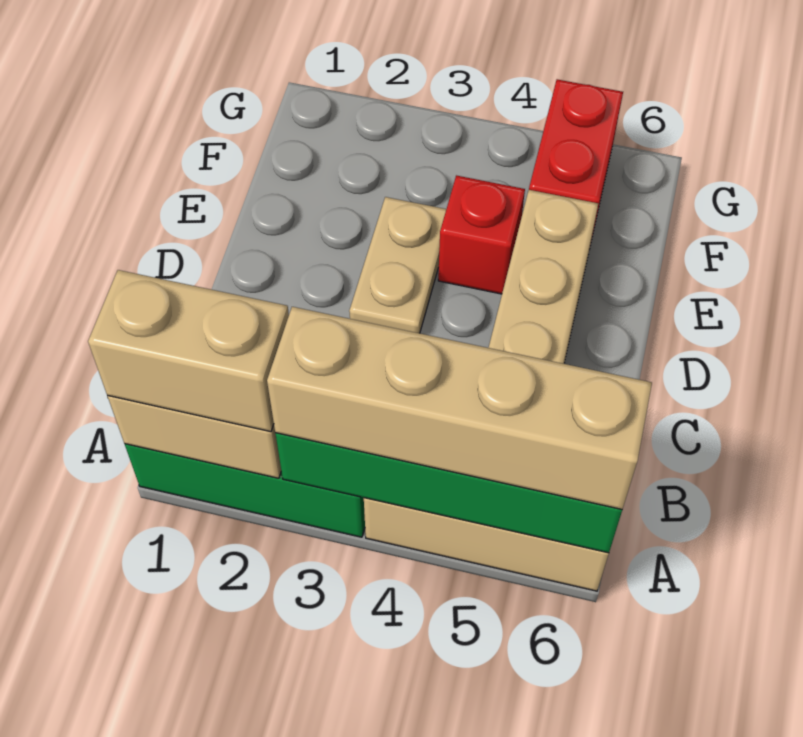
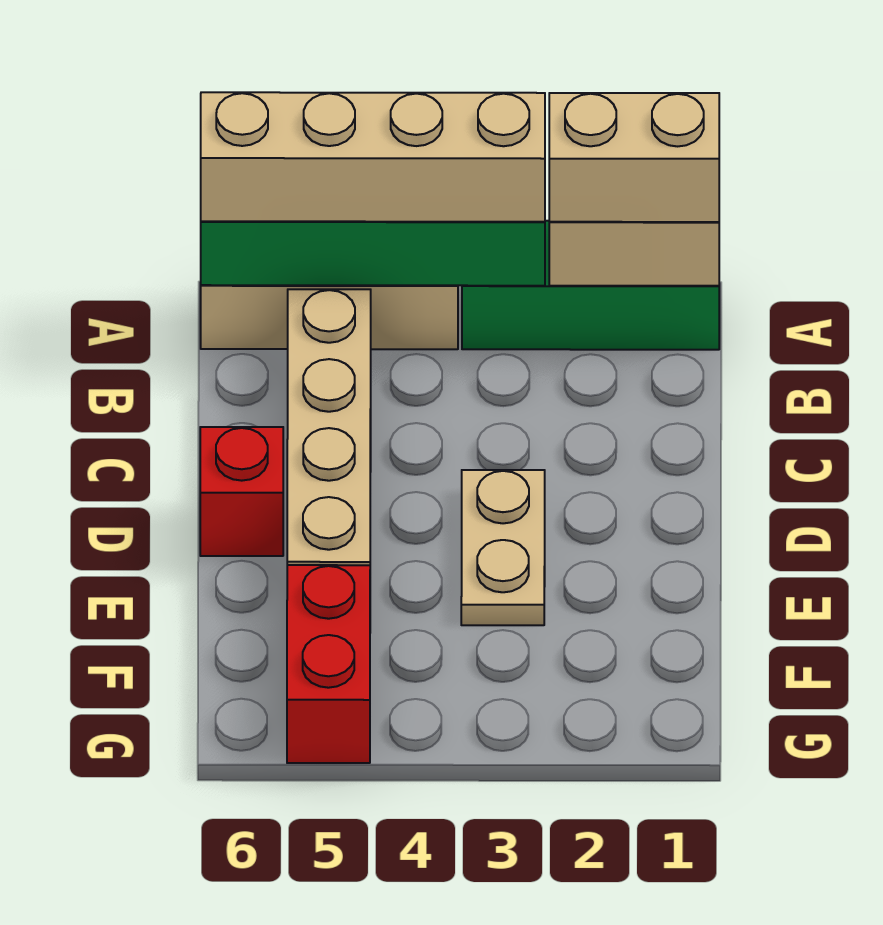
red 1x1 brick [438,175,525,294] -> red 1x1 brick moved to [200,427,283,556]

